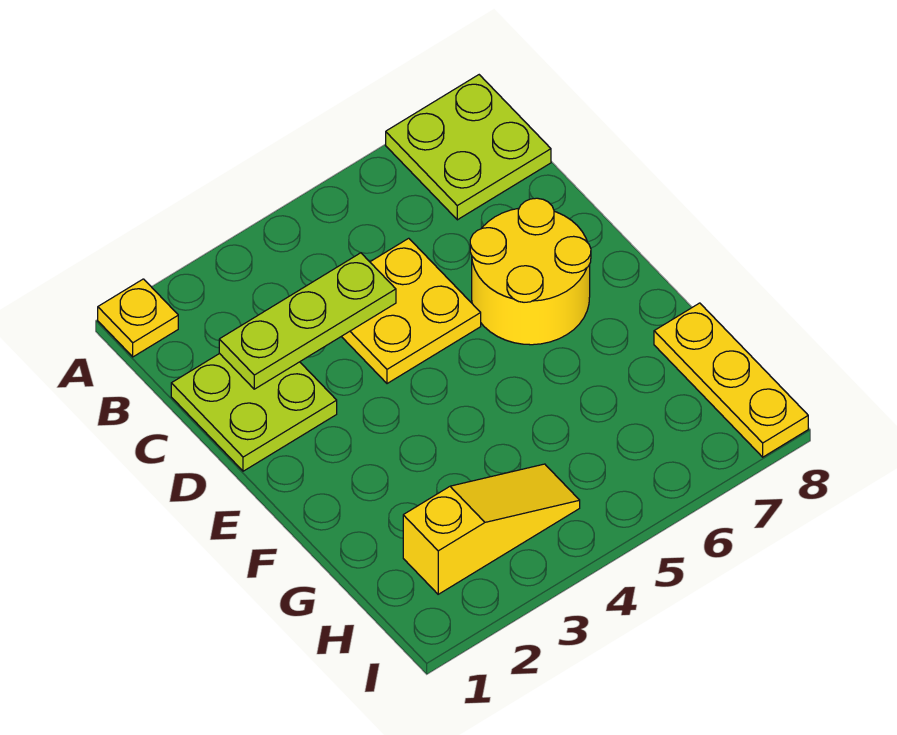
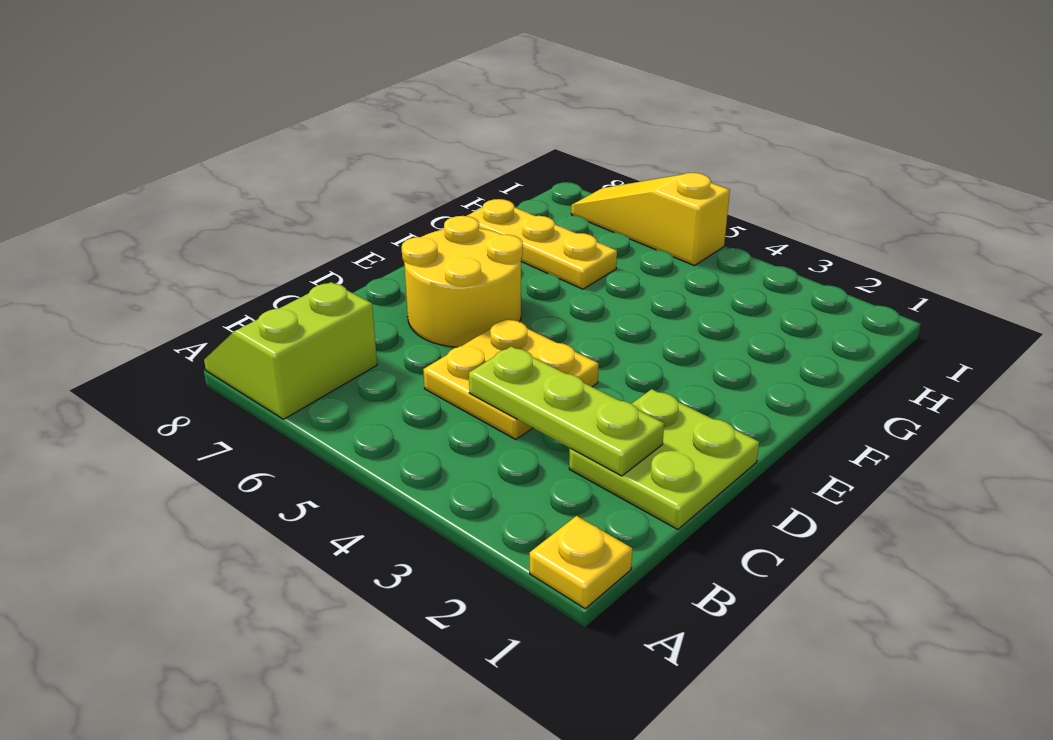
lime 2x2 plate [386,75,551,220] -> lime 2x2 slope [204,282,377,419]
yellow 1x3 plate [654,303,808,457] -> yellow 1x3 plate turned to [467,199,617,289]
yellow 1x3 slope [403,464,580,594] -> yellow 1x3 slope moved to [571,173,730,266]

